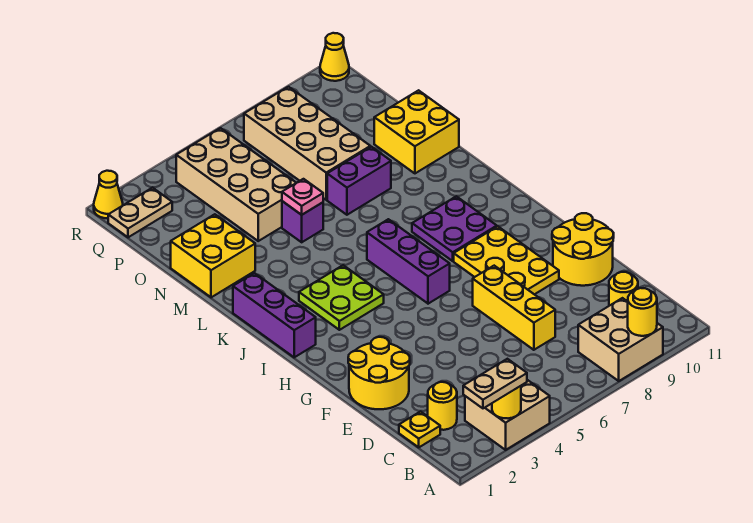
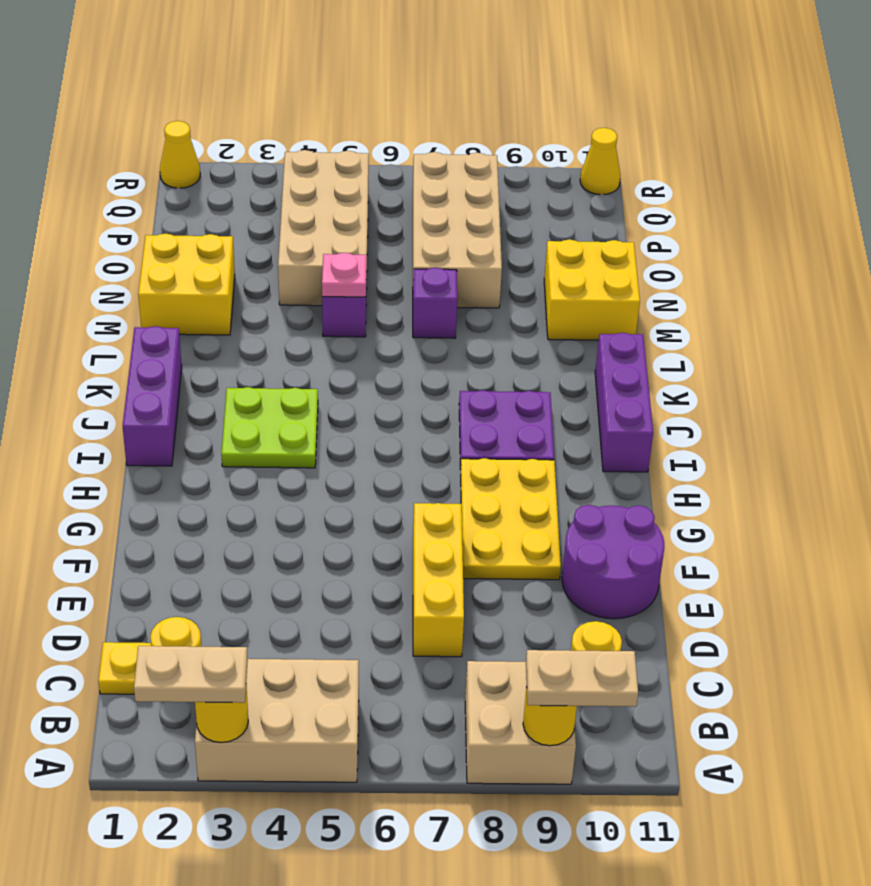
tan 2x2 brick [465,380,550,450] -> tan 2x3 brick [195,659,359,782]
yellow 2x2 round brick [348,337,410,409] -> none
yellow 2x2 round brick [552,213,614,286] -> purple 2x2 round brick [562,505,664,619]
purple 1x3 brick [367,219,450,304] -> purple 1x3 brick moved to [595,333,653,472]
purple 1x2 brick [327,147,391,215] -> purple 1x1 brick [413,268,457,338]
tan 1x2 plate [108,188,172,237] -> tan 1x2 plate moved to [526,650,638,706]

